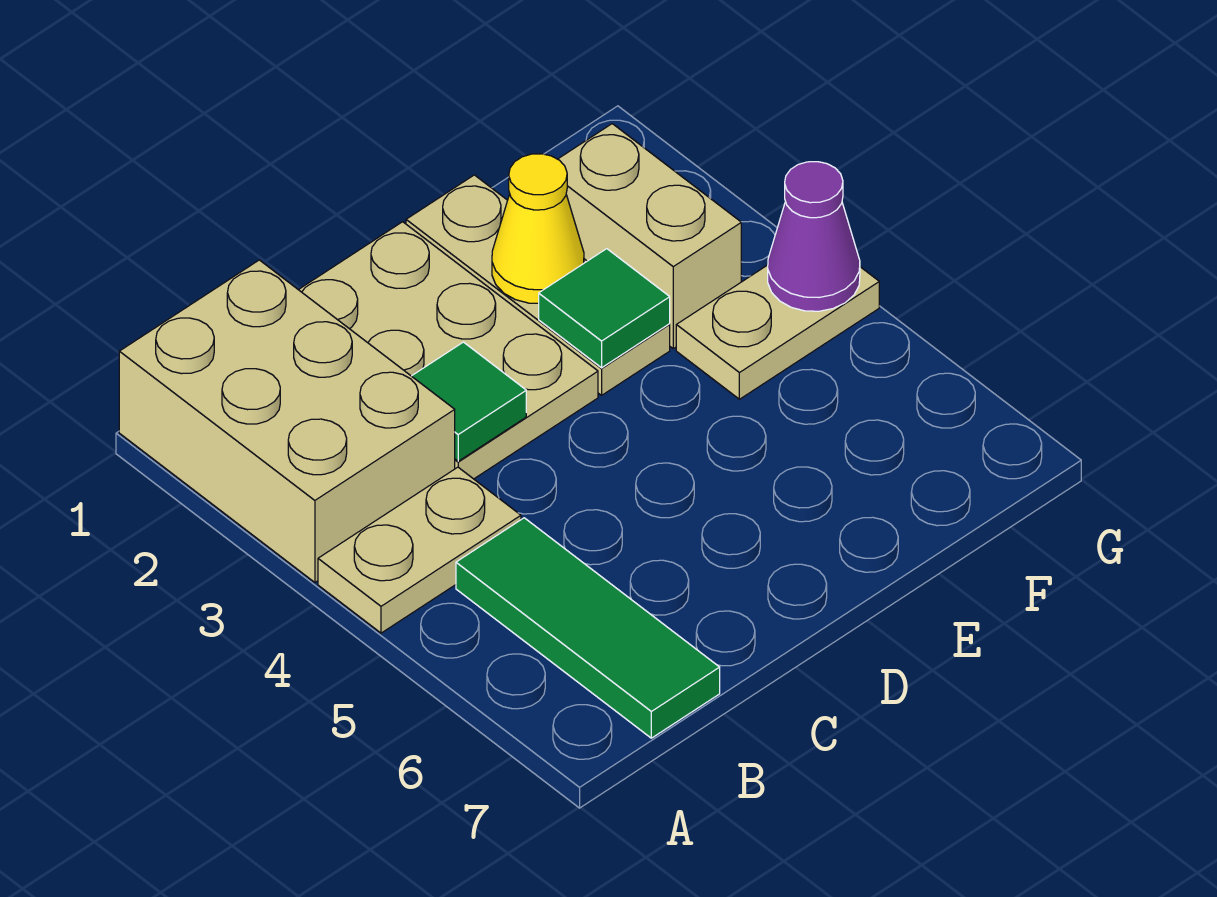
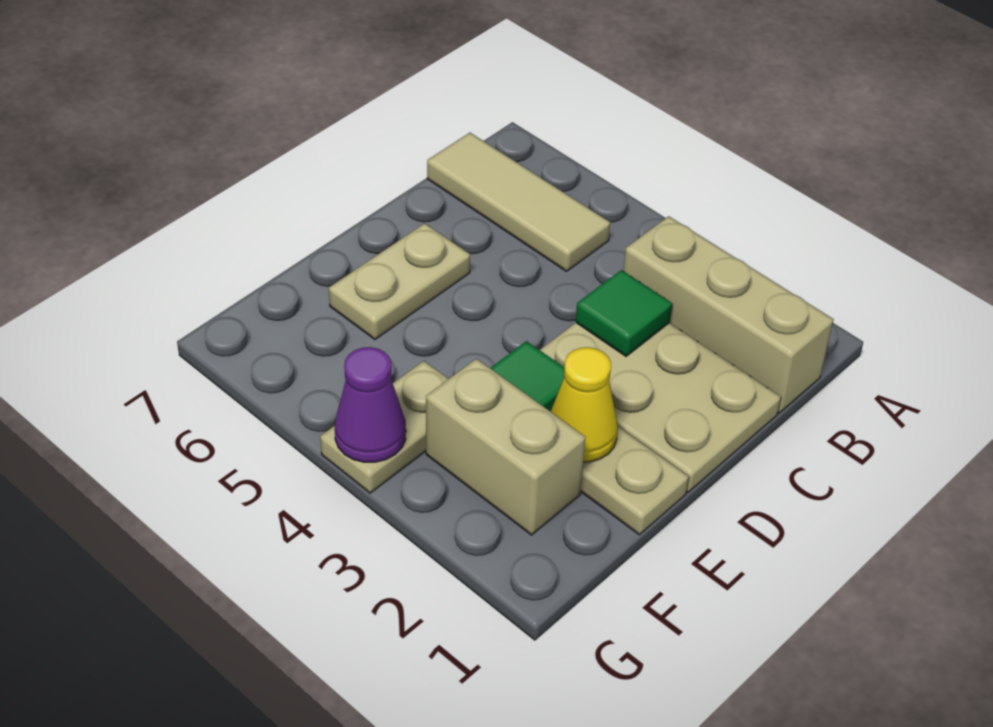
tan 2x3 brick [119,260,455,582] -> tan 1x3 brick [623,216,834,413]
tan 1x2 plate [318,467,521,633] -> tan 1x2 plate moved to [329,223,470,339]
green 1x3 tile [456,518,720,738] -> tan 1x3 tile [427,133,610,271]

